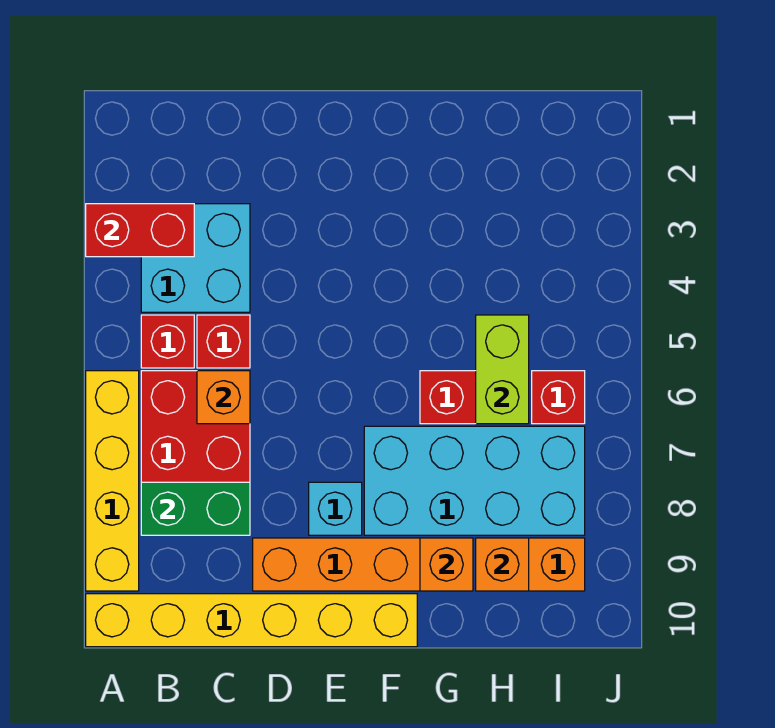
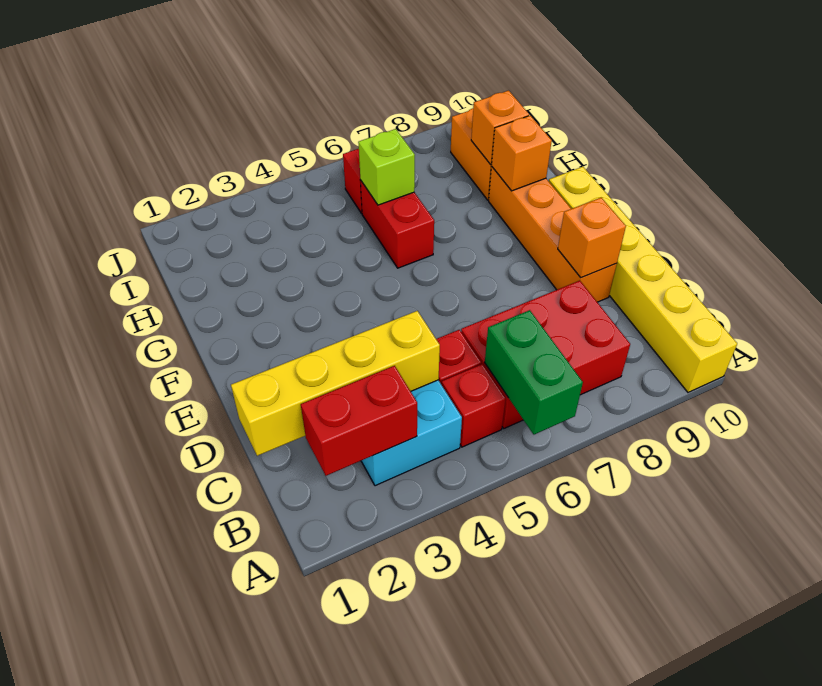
red 1x2 brick [86,204,194,257] -> red 1x2 brick turned to [301,366,417,476]
yellow 1x4 brick [86,371,139,591] -> yellow 1x4 brick moved to [231,311,440,456]
green 1x2 brick [141,482,250,535] -> green 1x2 brick moved to [485,310,583,434]
orange 1x1 brick [197,371,250,424] -> orange 1x1 brick moved to [558,198,626,278]
cyan 1x1 brick [309,482,362,535] -> none
cyan 2x4 brick [364,426,585,535] -> none
lime 1x2 brick [476,315,529,424] -> lime 1x1 brick [358,129,415,205]

